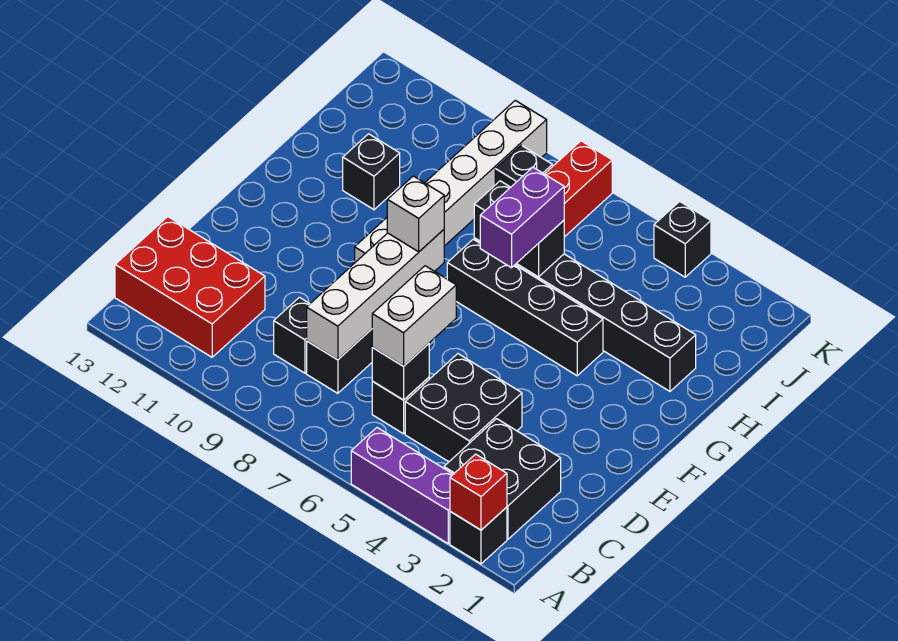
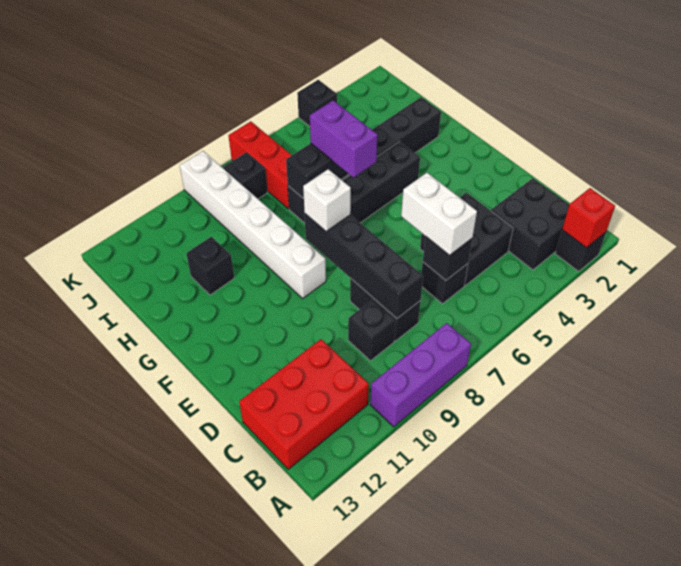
purple 1x3 brick [351,428,453,543] -> purple 1x3 brick moved to [370,323,471,427]
white 1x4 brick [307,230,444,360] -> black 1x4 brick [305,214,423,318]

